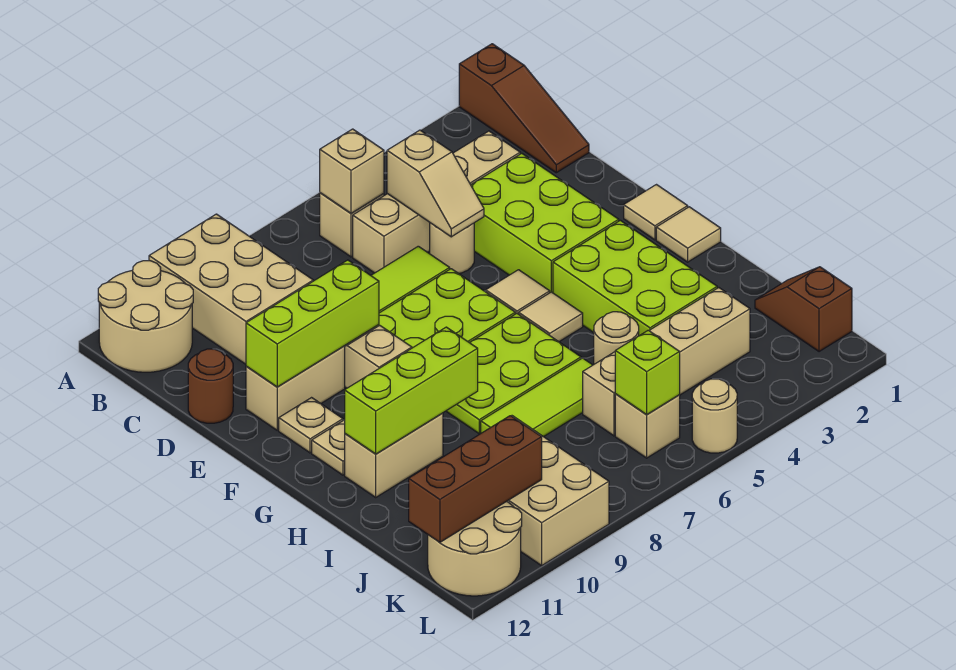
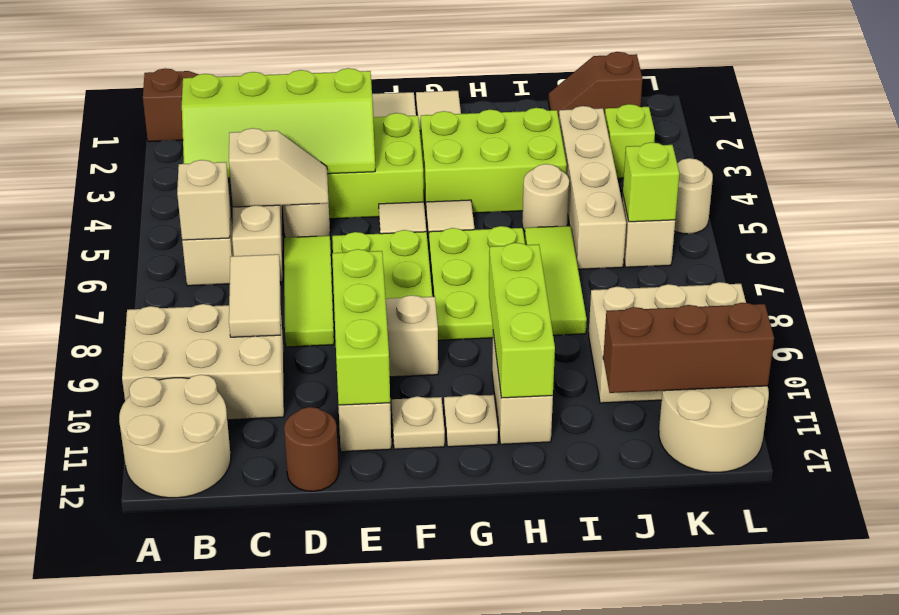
none -> lime 2x4 slope [182,68,375,178]
none -> tan 1x2 tile [229,254,281,337]
none -> lime 1x1 brick [605,104,655,178]
brown 1x3 brick [409,416,542,543] -> brown 1x3 brick turned to [603,303,774,393]

